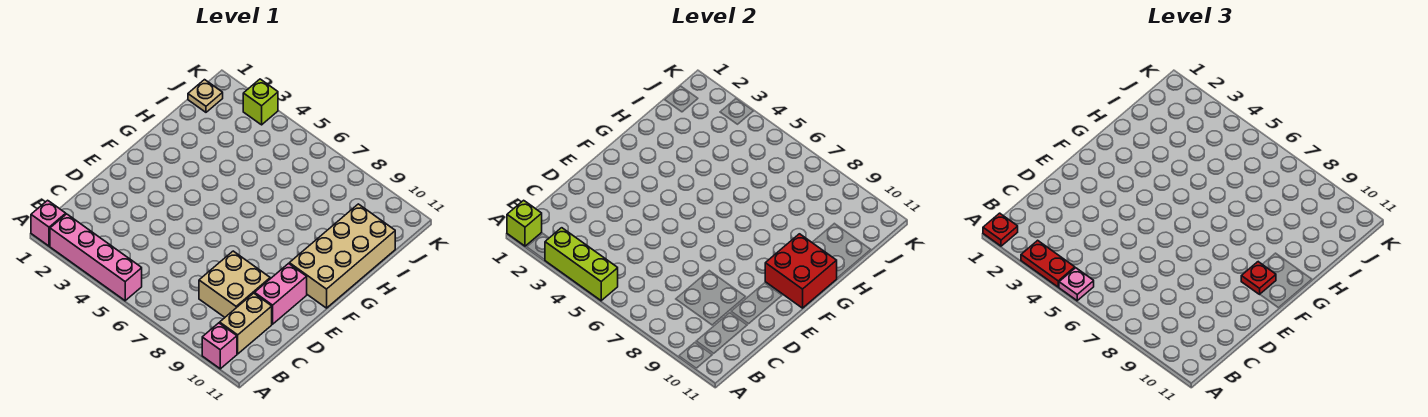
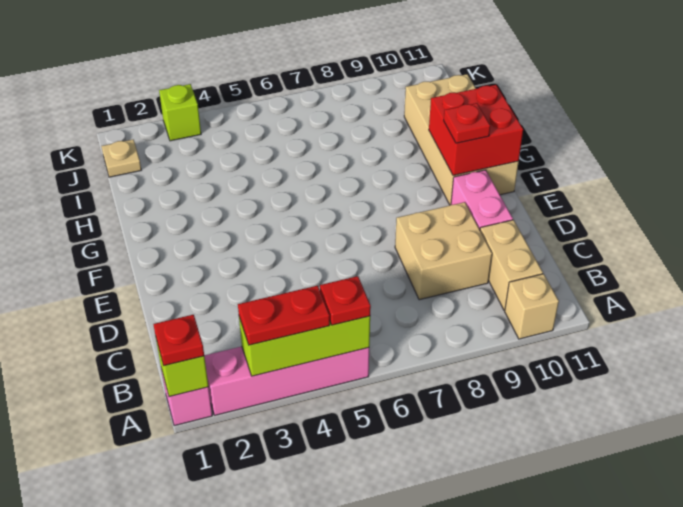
pink 1x1 plate [1059,268,1094,301] -> red 1x1 plate [320,276,371,325]
pink 1x1 brick [202,323,237,369] -> tan 1x1 brick [505,274,559,339]

